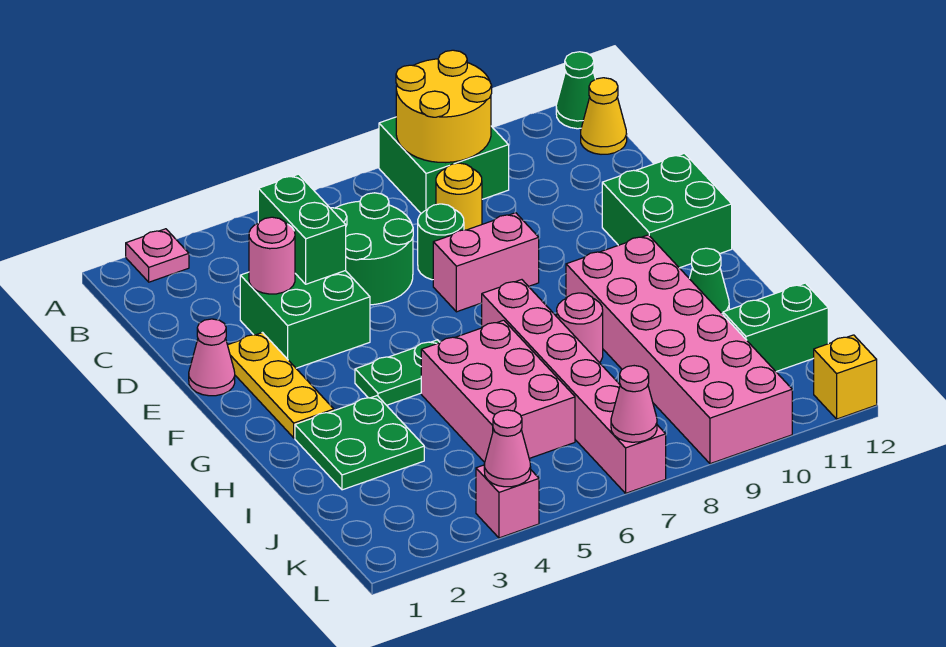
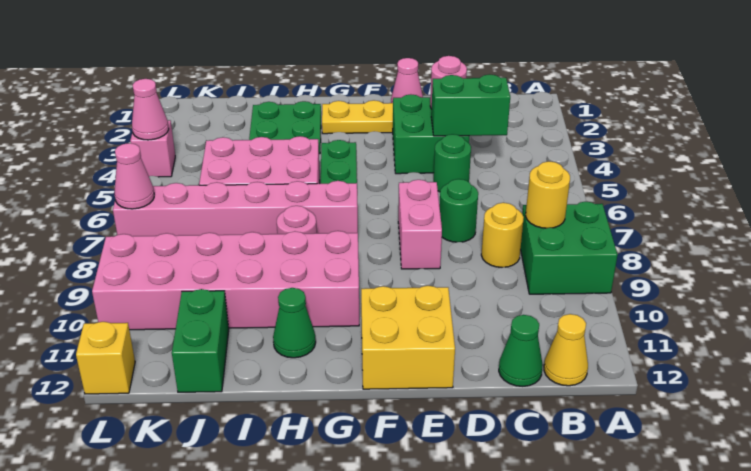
pink 1x1 plate [126,229,189,282] -> none
yellow 2x2 round brick [396,50,492,163] -> yellow 1x1 round brick [526,161,570,228]
green 1x1 cone [556,52,595,129] -> green 1x1 cone moved to [499,315,543,386]
green 2x2 round brick [331,193,413,305] -> green 1x1 round brick [433,134,471,192]
green 2x2 brick [602,153,732,268] -> yellow 2x2 brick [361,286,455,389]

